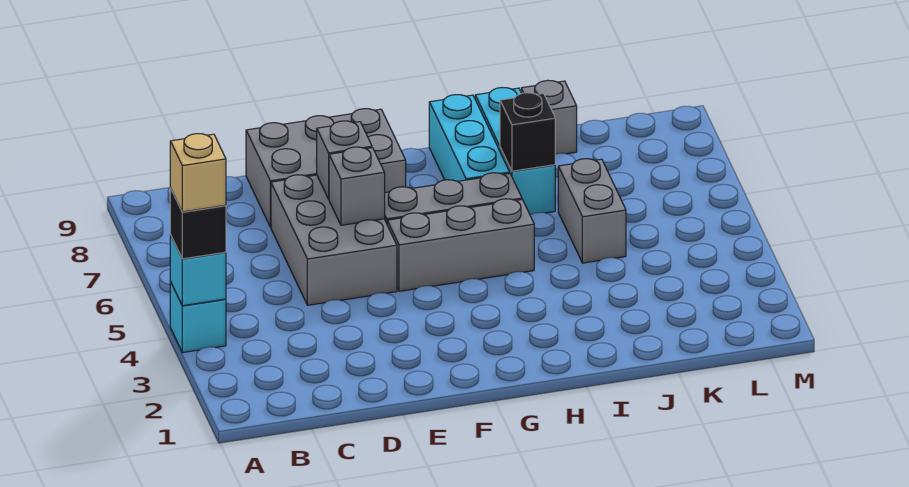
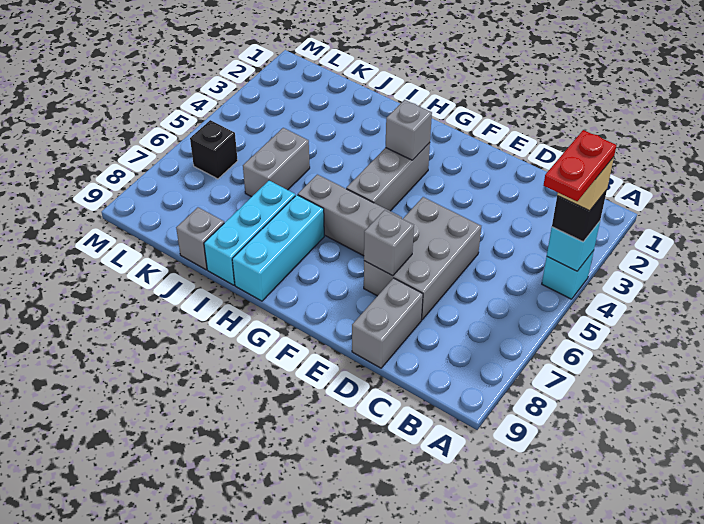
none -> red 1x2 plate [543,130,616,201]
grey 2x3 brick [246,109,406,227] -> grey 1x2 brick [352,278,423,368]
grey 1x1 brick [329,147,385,225] -> grey 1x1 brick moved to [386,100,432,160]
grey 1x3 brick [387,199,534,291] -> grey 1x3 brick turned to [346,143,430,211]
black 1x1 brick [500,93,555,171] -> black 1x1 brick moved to [190,120,238,179]

